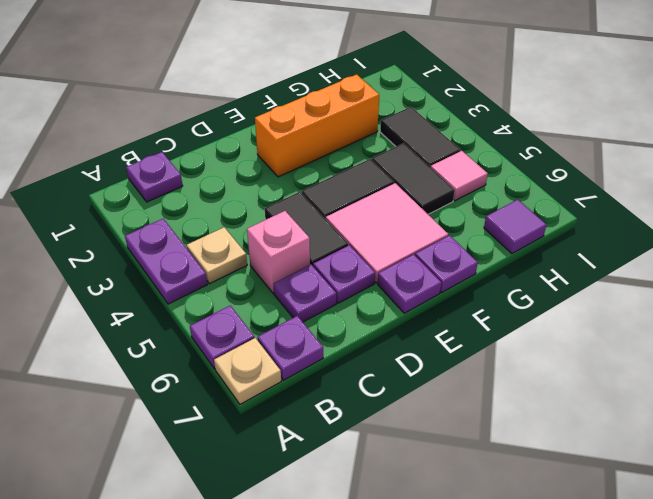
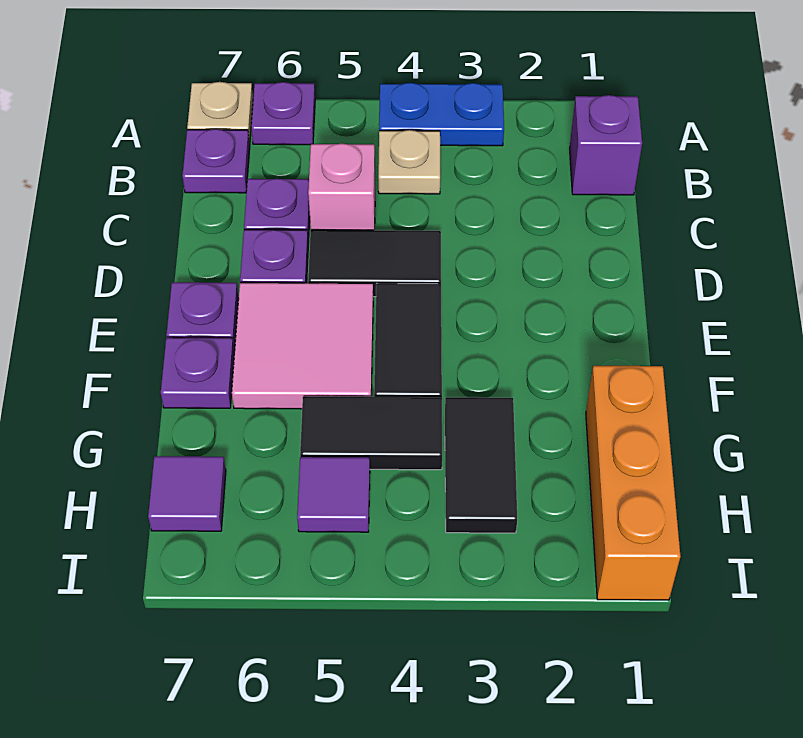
purple 1x2 plate [125,219,207,304] -> blue 1x2 plate [379,83,504,146]
purple 1x1 plate [126,152,183,202] -> purple 1x1 brick [570,95,642,195]
orange 1x3 brick [255,74,379,177] -> orange 1x3 brick moved to [586,366,681,600]
black 1x2 tile [380,107,460,168] -> black 1x2 tile turned to [445,397,517,533]
pink 1x1 tile [431,151,488,201] -> purple 1x1 tile [297,457,370,532]

